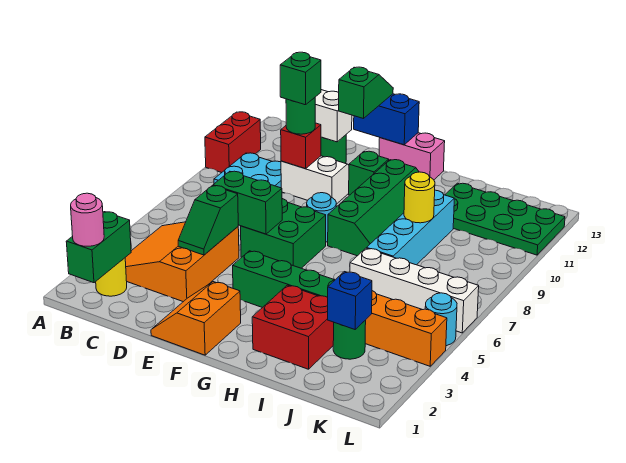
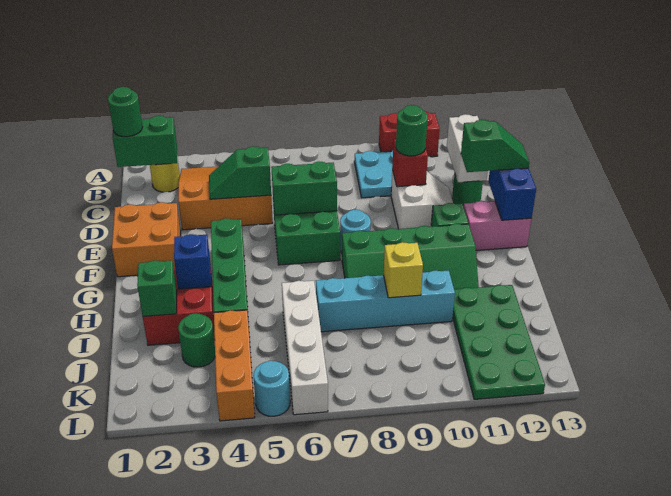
pink 1x1 round brick [71,193,104,246] -> green 1x1 round brick [108,87,142,137]
green 1x2 brick [213,171,282,234] -> green 1x2 brick turned to [271,162,337,215]
green 1x1 brick [280,52,321,105] -> green 1x1 brick moved to [137,260,177,316]
orange 2x2 slope [151,282,241,355] -> orange 2x2 brick [112,202,181,277]
pink 1x2 brick [379,133,445,180] -> pink 1x2 brick turned to [464,201,531,250]
yellow 1x1 round brick [404,172,435,223] -> yellow 1x1 brick [384,242,423,298]
blue 1x1 brick [328,272,372,329] -> blue 1x1 brick moved to [174,234,211,289]

